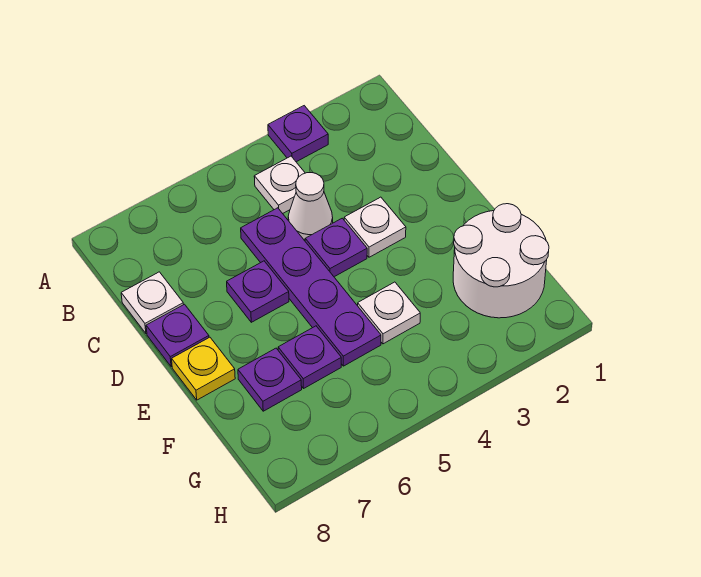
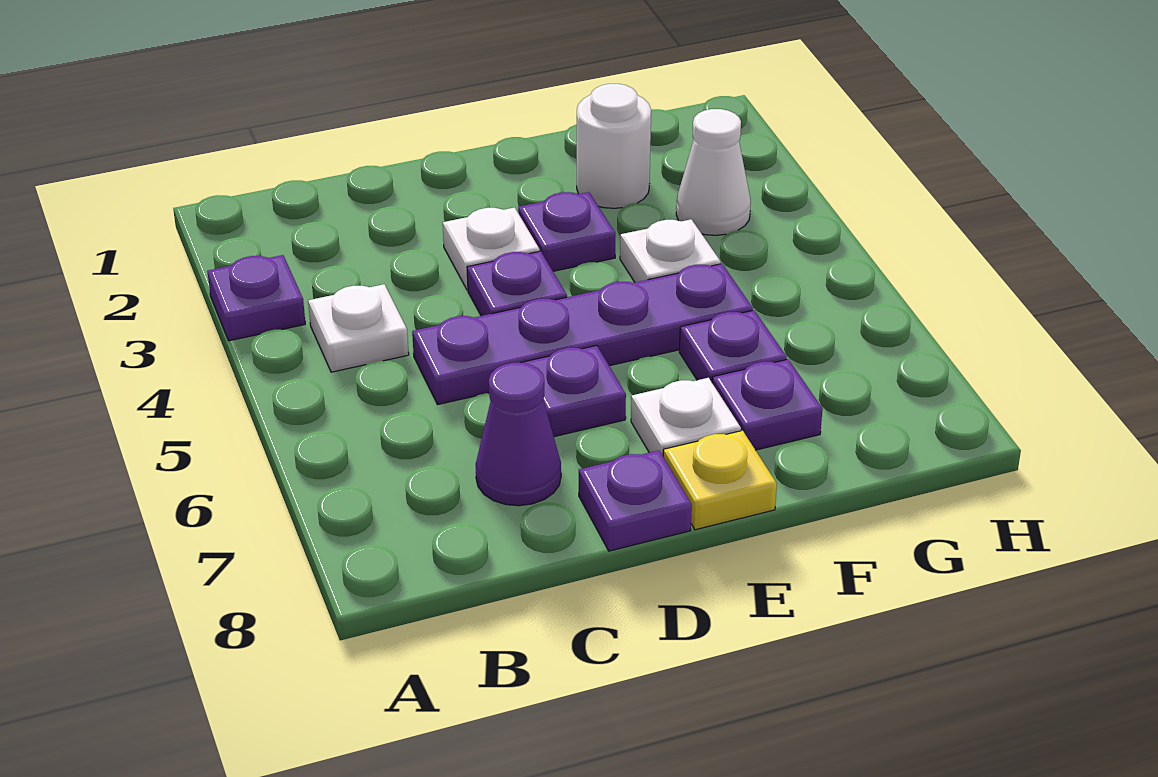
white 1x1 cone [288,173,333,239] -> white 1x1 cone moved to [676,109,751,235]
none -> purple 1x1 cone [476,363,561,506]
white 1x1 plate [121,272,184,334] -> white 1x1 plate moved to [631,378,741,455]
none -> purple 1x1 plate [518,192,615,271]
white 2x2 round brick [453,204,549,318] -> white 1x1 round brick [577,84,651,208]

